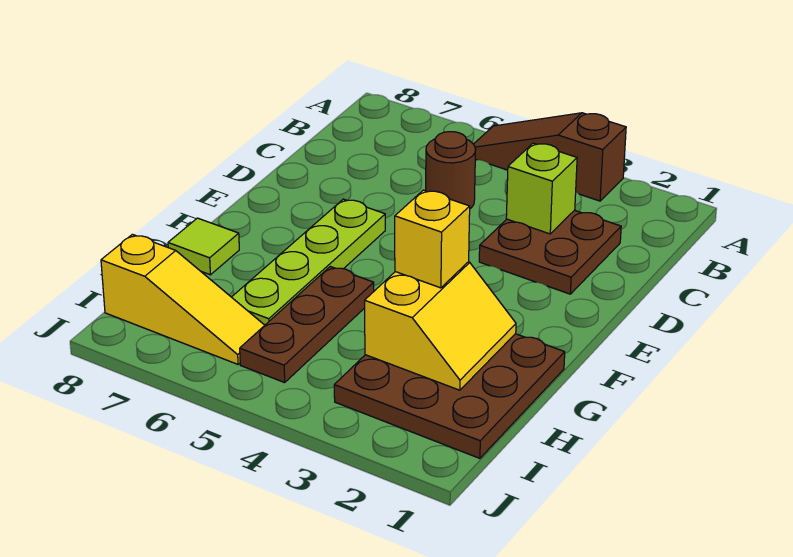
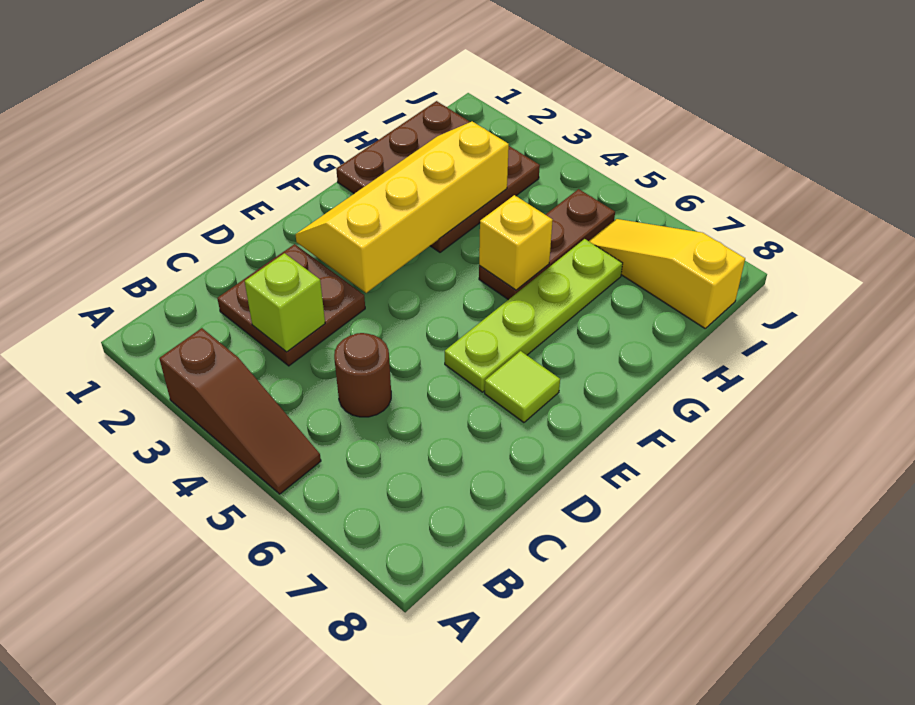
yellow 2x2 slope [365,262,516,390] -> yellow 2x4 slope [295,121,509,293]
yellow 1x1 brick [395,190,470,288] -> yellow 1x1 brick moved to [479,195,553,290]
lime 1x1 tile [168,218,239,275] -> lime 1x1 tile moved to [485,351,560,423]

